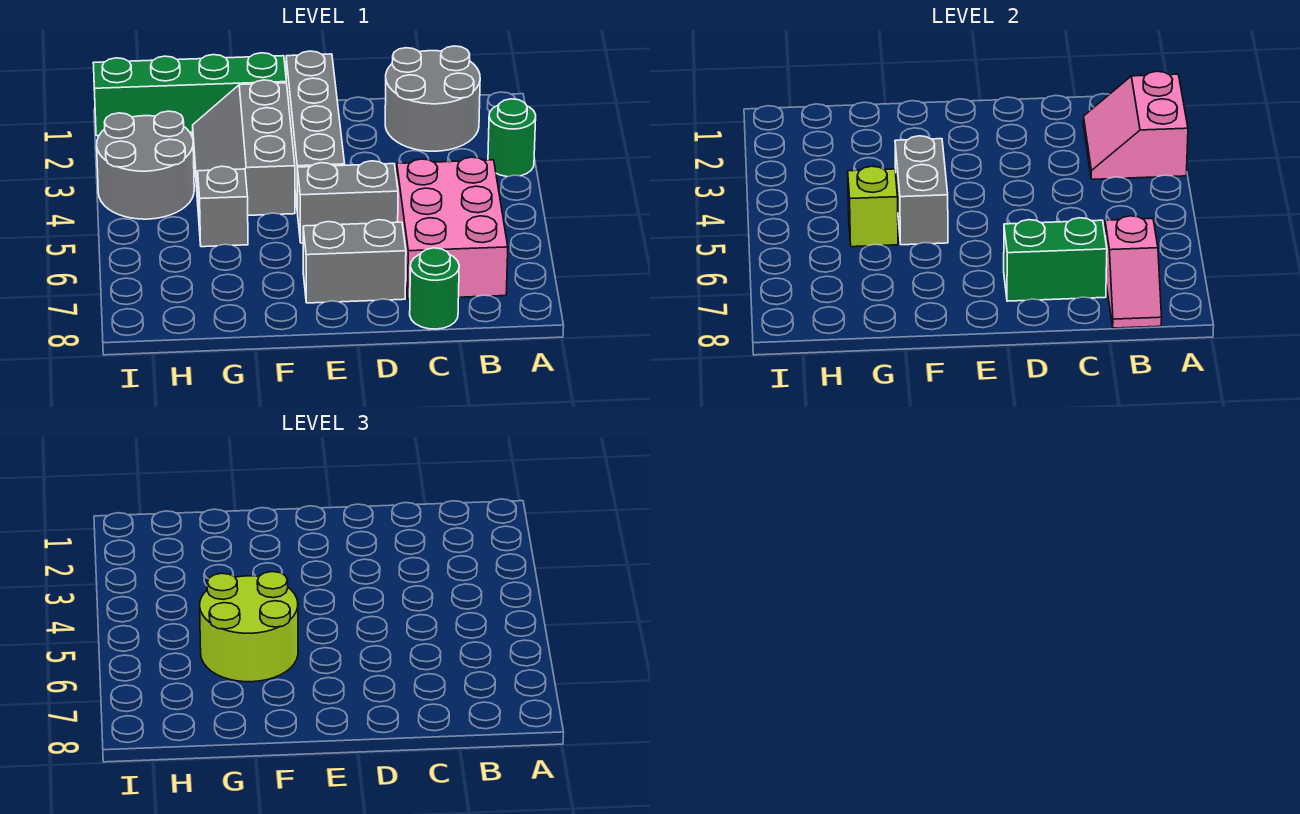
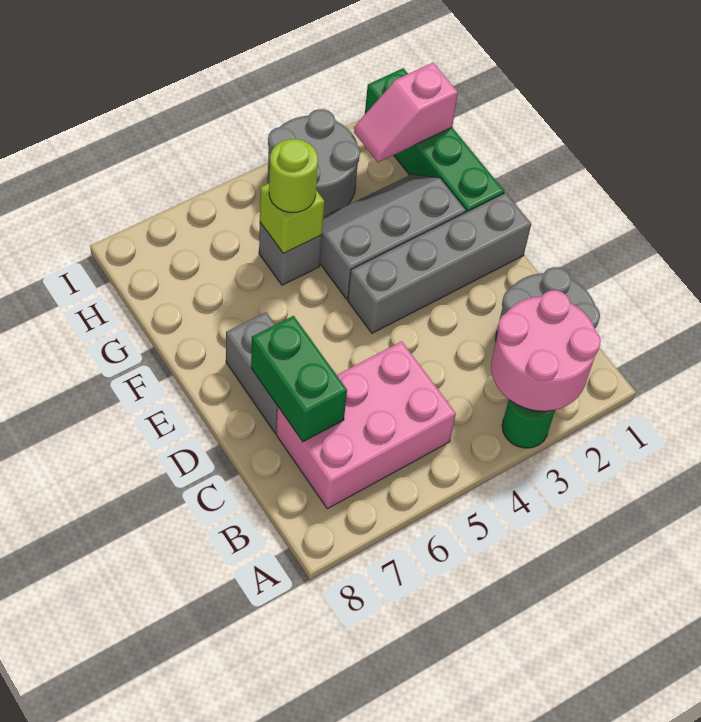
pink 2x2 slope [1083,71,1188,179] -> pink 2x2 round brick [491,290,601,411]
pink 1x2 slope [1105,216,1162,328] -> pink 1x2 slope moved to [354,63,458,162]
green 1x1 round brick [410,248,459,329] -> none
grey 1x2 brick [297,161,398,243] -> none
grey 1x2 brick [895,136,948,245] -> none
lime 2x2 round brick [200,572,298,682] -> lime 1x1 round brick [269,139,318,213]

